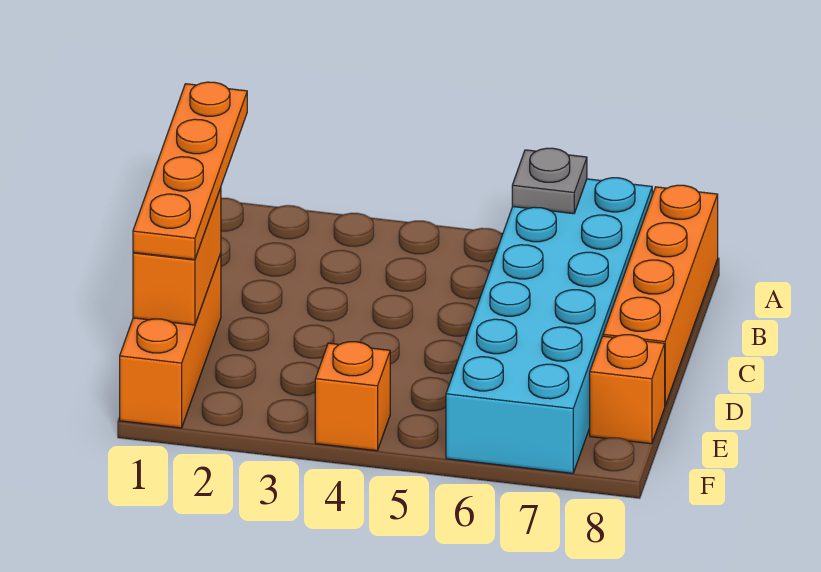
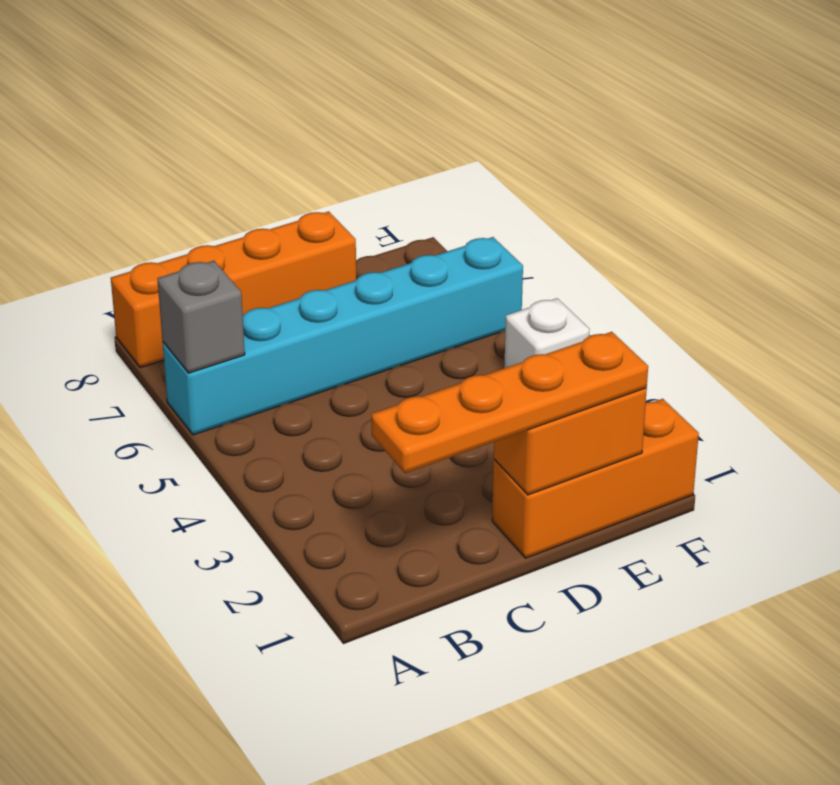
cyan 2x6 brick [446,178,652,473] -> cyan 1x6 brick [163,237,523,435]
grey 1x1 plate [512,148,587,214] -> grey 1x1 brick [157,261,245,373]
orange 1x1 brick [590,335,665,444] -> none
orange 1x1 brick [315,342,390,451] -> white 1x1 brick [504,298,590,368]

